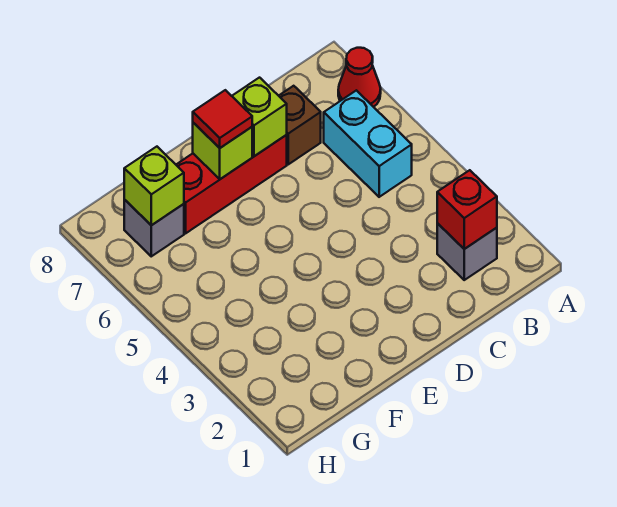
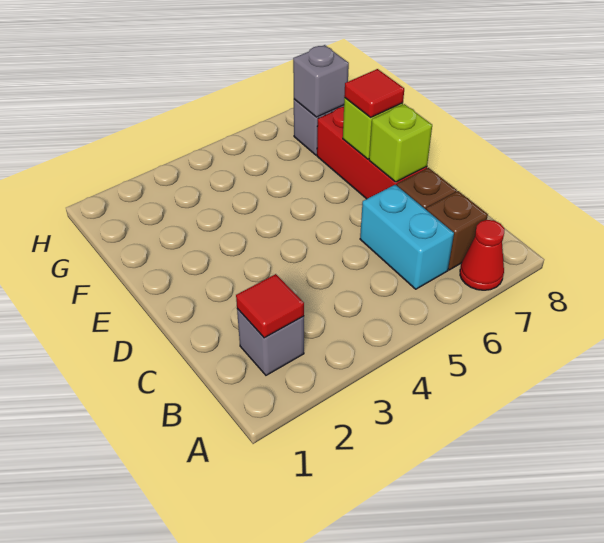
red 1x1 brick [437,170,497,249] -> red 1x1 tile [236,274,304,338]
cyan 1x2 brick [324,90,412,197] -> cyan 1x2 brick turned to [360,185,454,289]
none -> brown 1x1 brick [426,191,488,270]
lime 1x1 brick [124,147,184,225] -> grey 1x1 brick [293,45,349,117]

